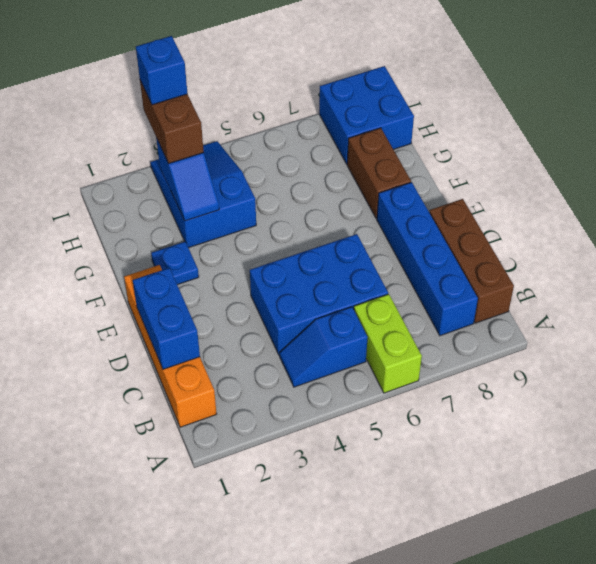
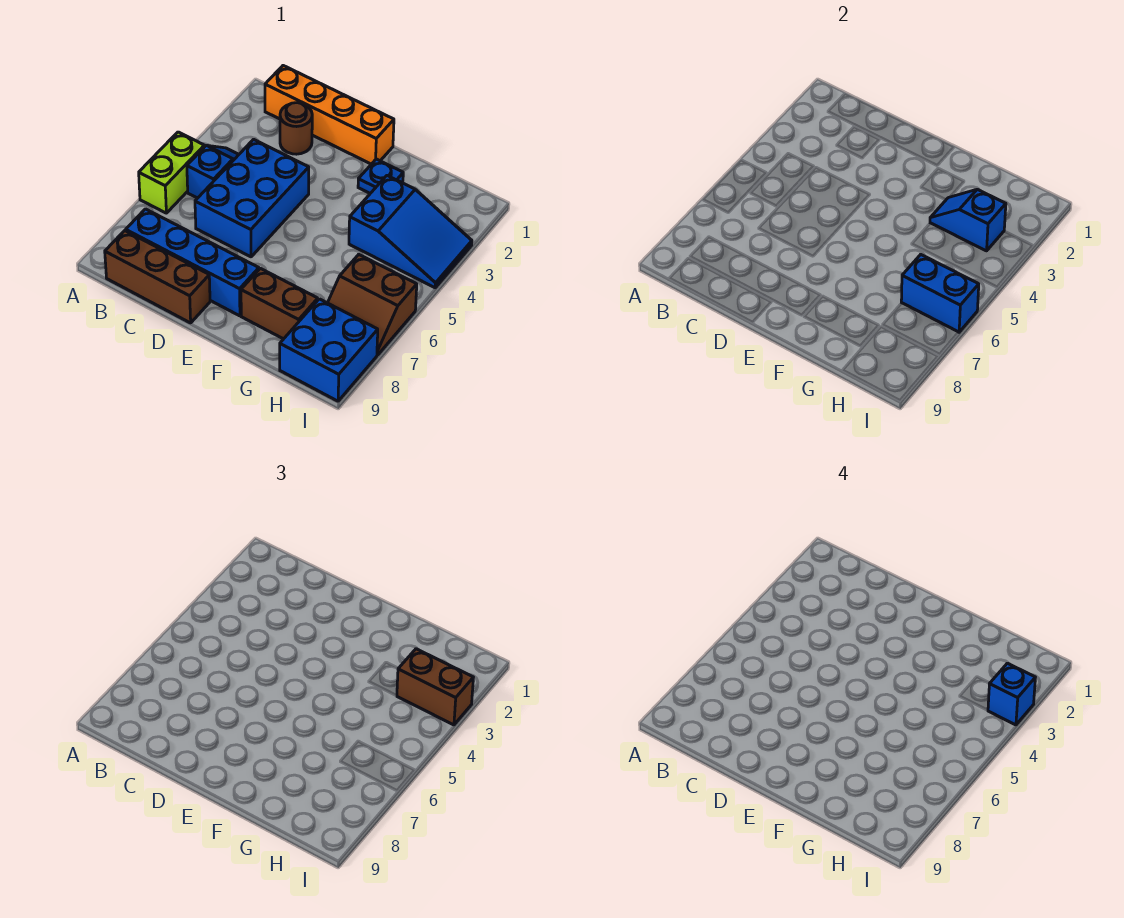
lime 1x2 brick [354,294,422,393] -> lime 1x2 brick turned to [139,132,204,213]
blue 1x2 brick [133,268,200,369] -> blue 1x2 brick moved to [901,255,979,332]
none -> brown 1x1 round brick [280,103,312,154]
none -> brown 2x2 slope [328,255,417,355]

